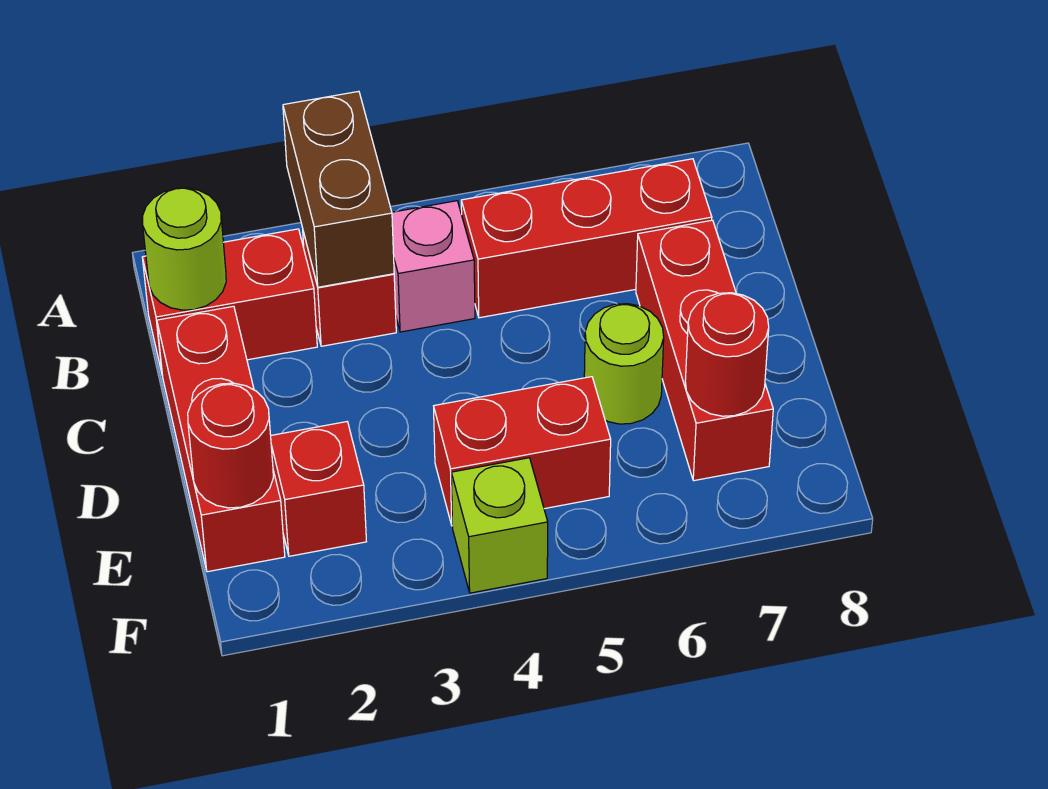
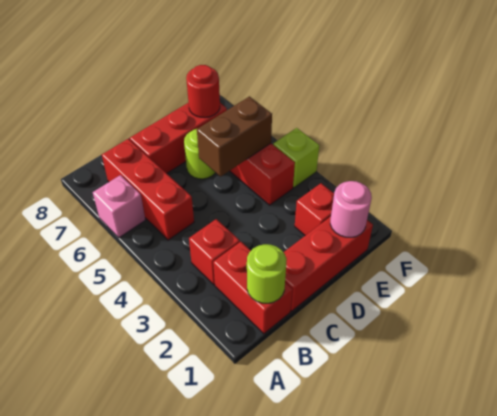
brown 1x2 brick [283,91,394,287] -> brown 1x2 brick moved to [197,96,272,177]
pink 1x1 brick [392,201,475,332] -> pink 1x1 brick moved to [93,175,145,238]
red 1x1 round brick [188,383,273,508] -> pink 1x1 round brick [330,181,372,237]

